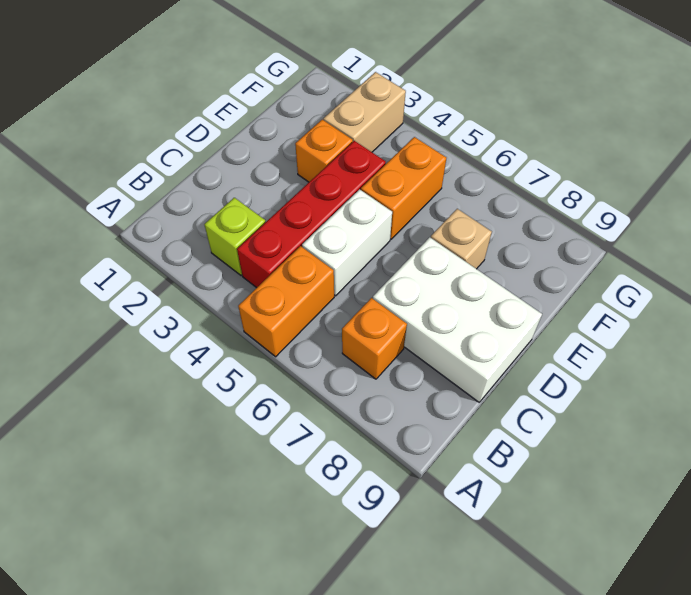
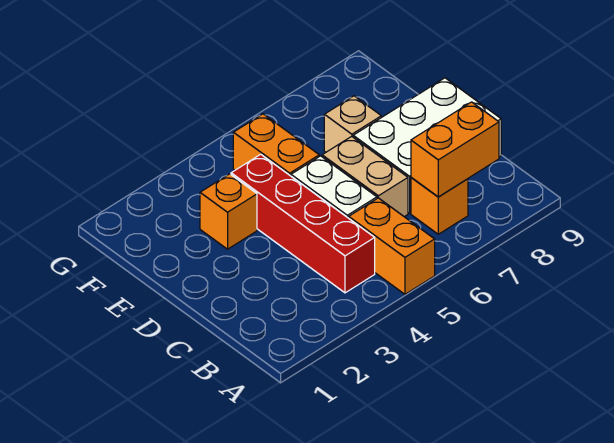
lime 1x1 brick [204,198,265,275] -> none
none -> orange 1x2 brick [411,102,499,197]
tan 1x2 brick [323,72,406,152] -> tan 1x2 brick moved to [322,136,408,217]

